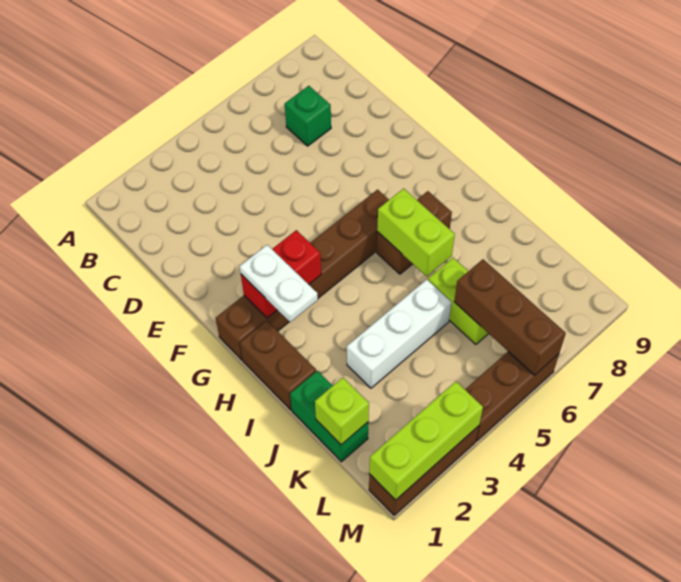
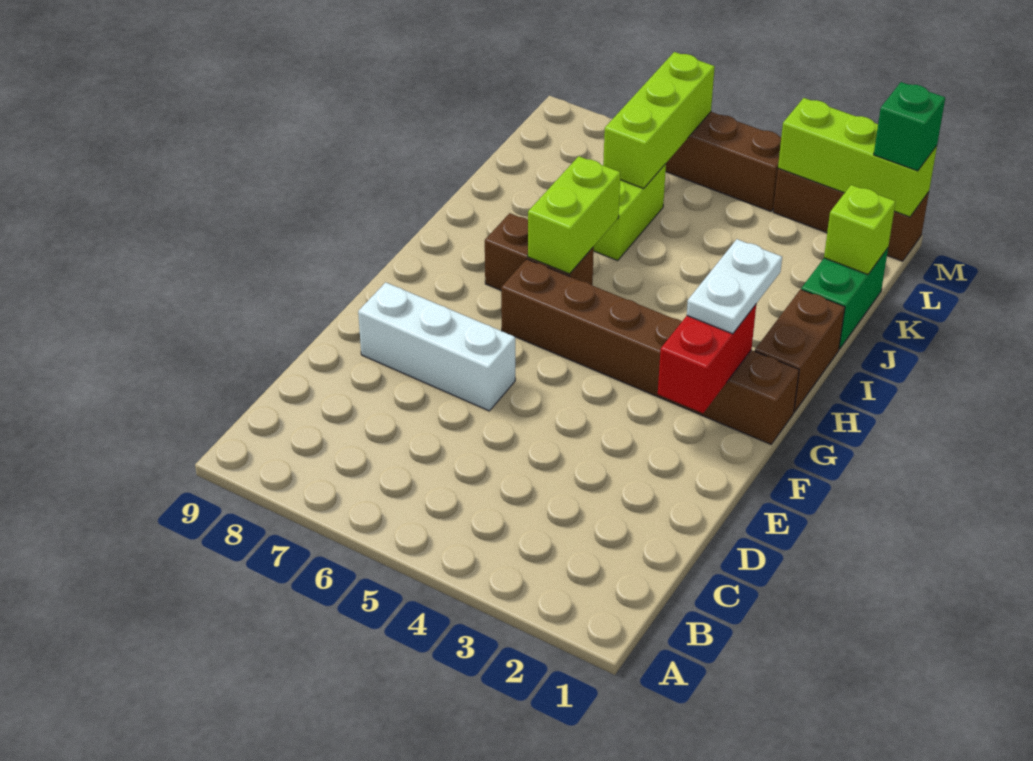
green 1x1 brick [285,86,331,146] -> green 1x1 brick moved to [874,82,945,171]
red 1x2 brick [241,230,321,318] -> red 1x2 brick turned to [658,305,756,413]
white 1x3 brick [347,280,452,388] -> white 1x3 brick moved to [358,282,515,411]
brown 1x3 brick [454,259,566,375] -> lime 1x3 brick [603,52,715,189]

